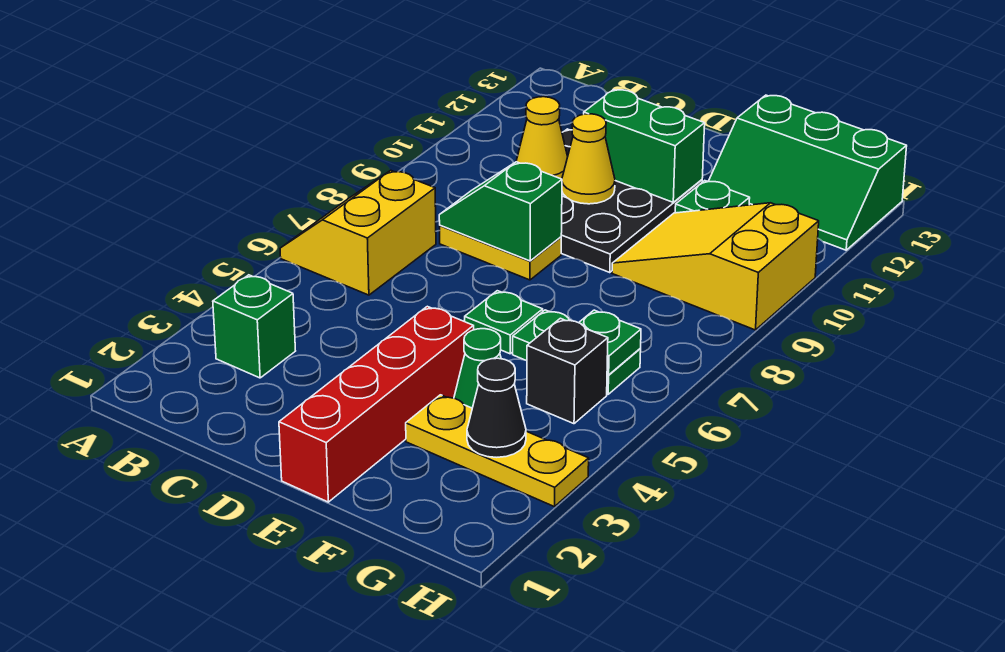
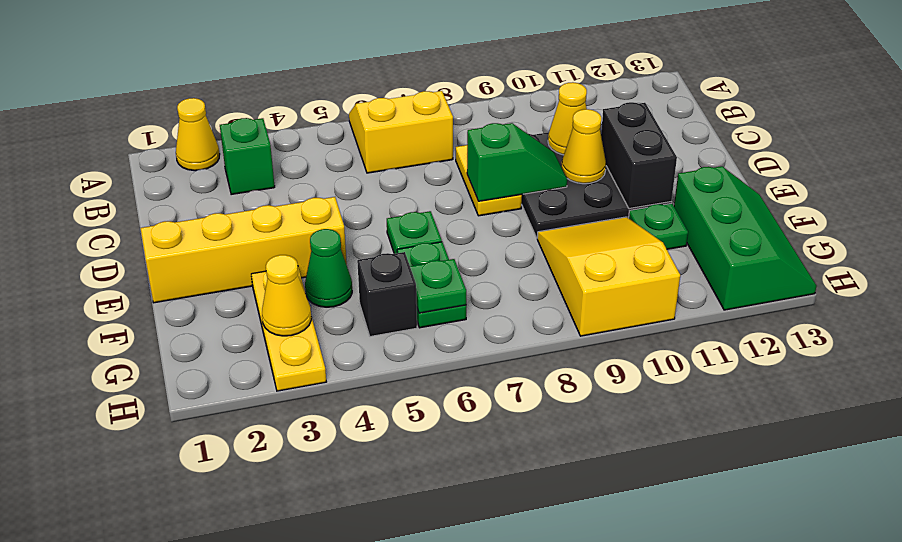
none -> yellow 1x1 cone [176,98,220,171]
green 1x2 slope [439,162,562,261] -> green 1x2 slope turned to [467,123,567,201]
green 1x2 brick [584,90,705,202] -> black 1x2 brick [601,102,677,208]
red 1x4 brick [279,306,474,502] -> yellow 1x4 brick [141,197,347,303]
green 2x3 slope [708,95,907,250] -> green 2x3 slope turned to [674,166,817,310]
black 1x1 cone [467,358,526,457] -> yellow 1x1 cone [262,255,311,336]

